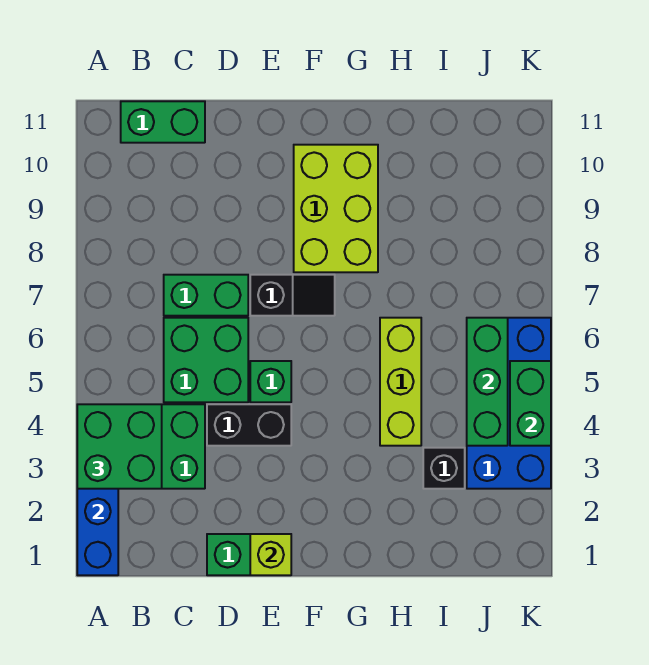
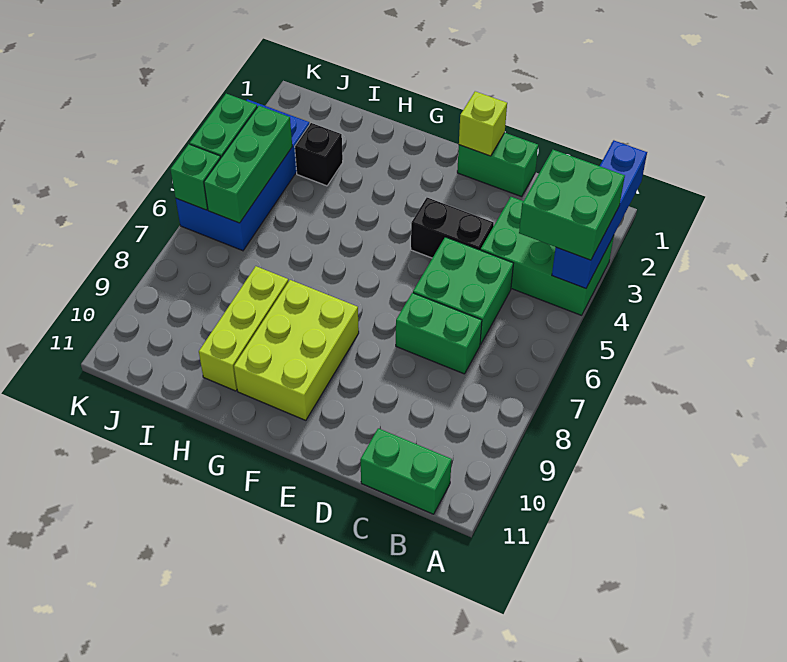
green 1x1 brick [250,361,291,402] -> green 1x1 brick moved to [170,144,221,210]
black 1x2 slope [250,275,335,316] -> none
lime 1x3 brick [380,318,421,446] -> lime 1x3 brick moved to [199,266,288,391]

